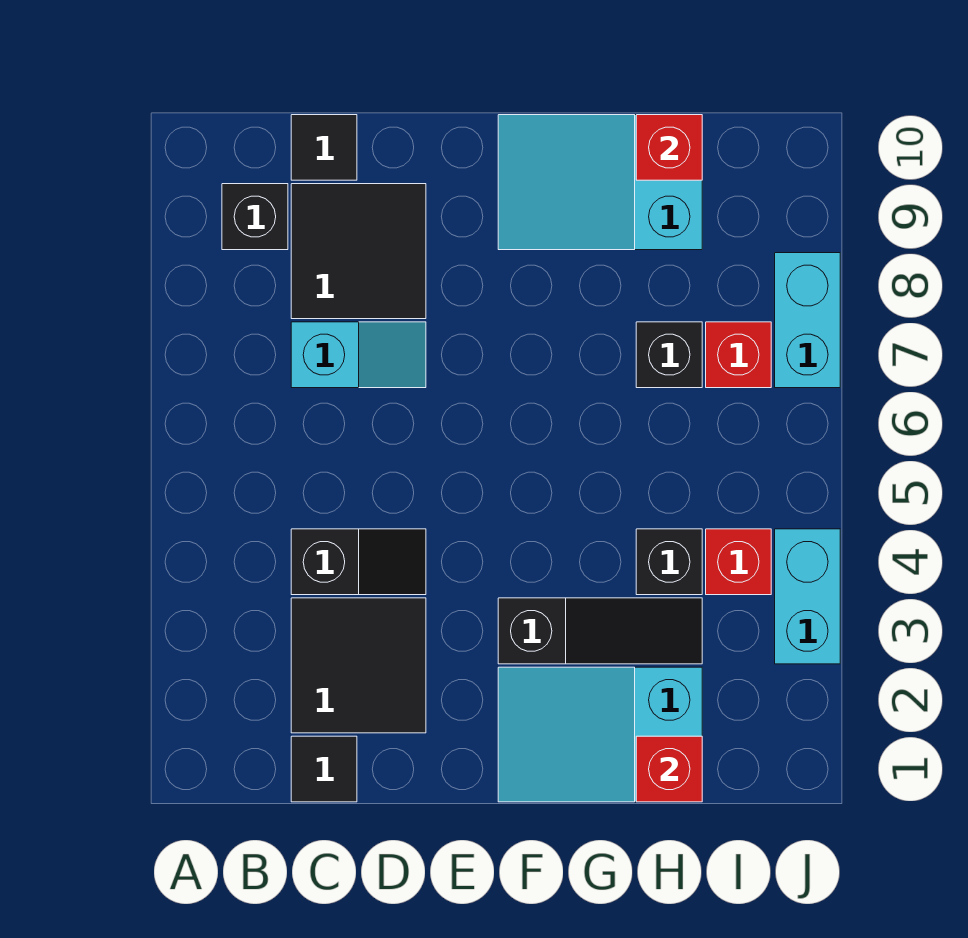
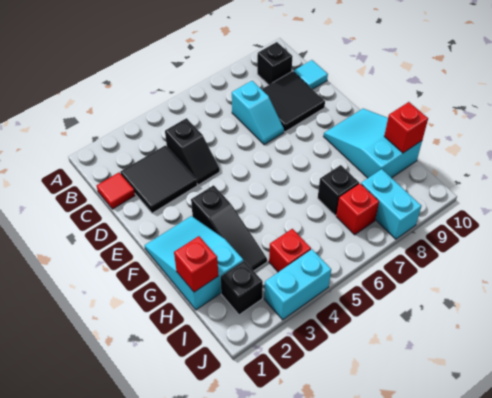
black 1x1 tile [291,736,357,802] -> red 1x1 tile [97,173,135,209]
black 1x1 tile [291,115,357,180] -> cyan 1x1 tile [293,60,328,89]
black 1x1 brick [636,529,702,595] -> black 1x1 brick moved to [221,261,263,315]
cyan 1x2 brick [775,253,840,388] -> cyan 1x2 brick turned to [361,169,421,239]

